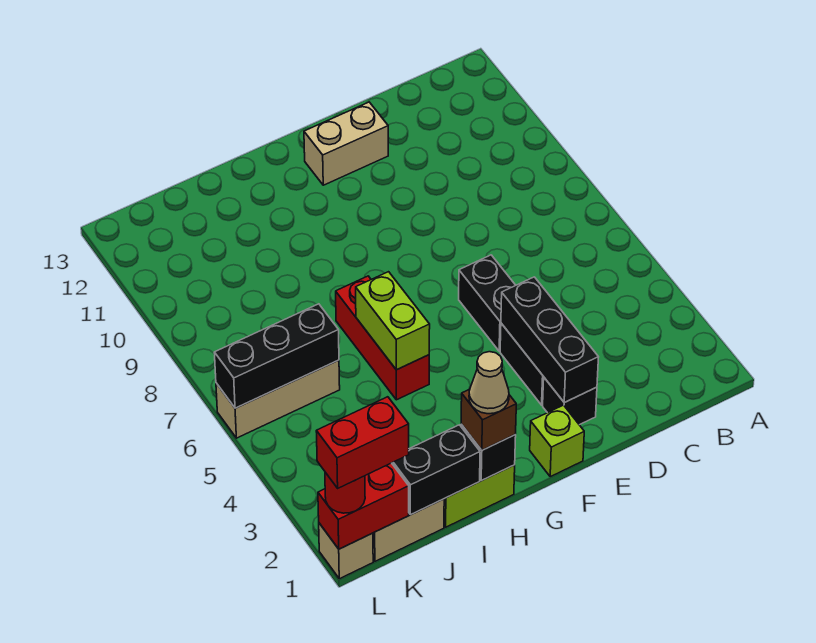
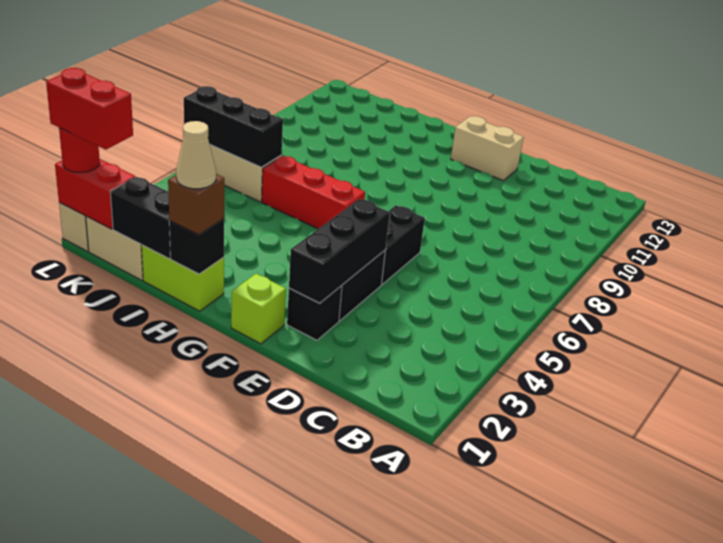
red 1x3 brick [336,276,429,400] -> red 1x3 brick turned to [262,156,365,229]
lime 1x2 brick [356,272,430,370] -> none

